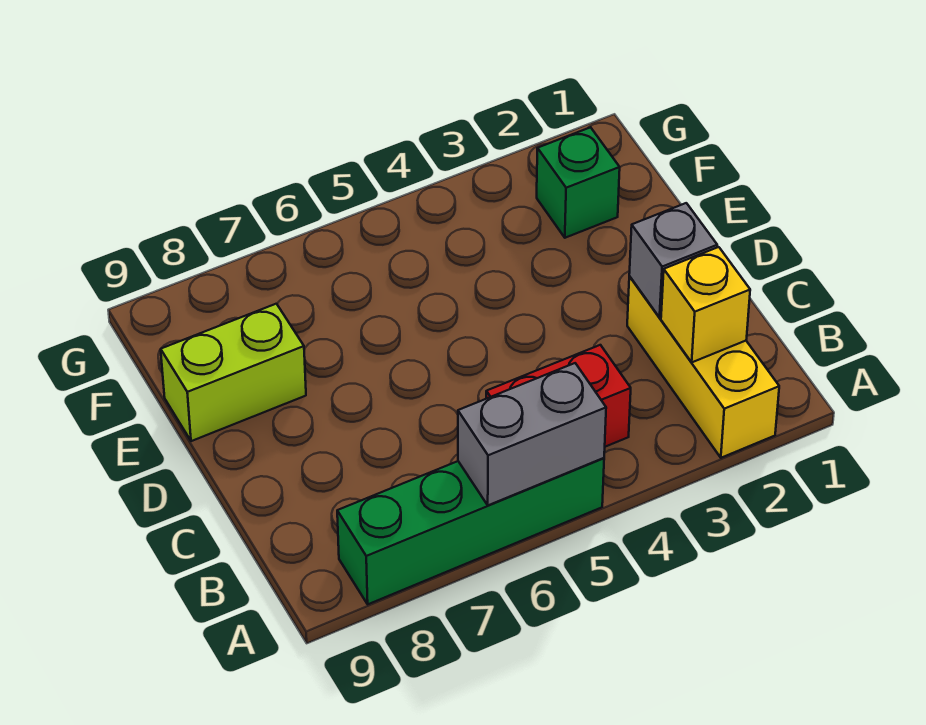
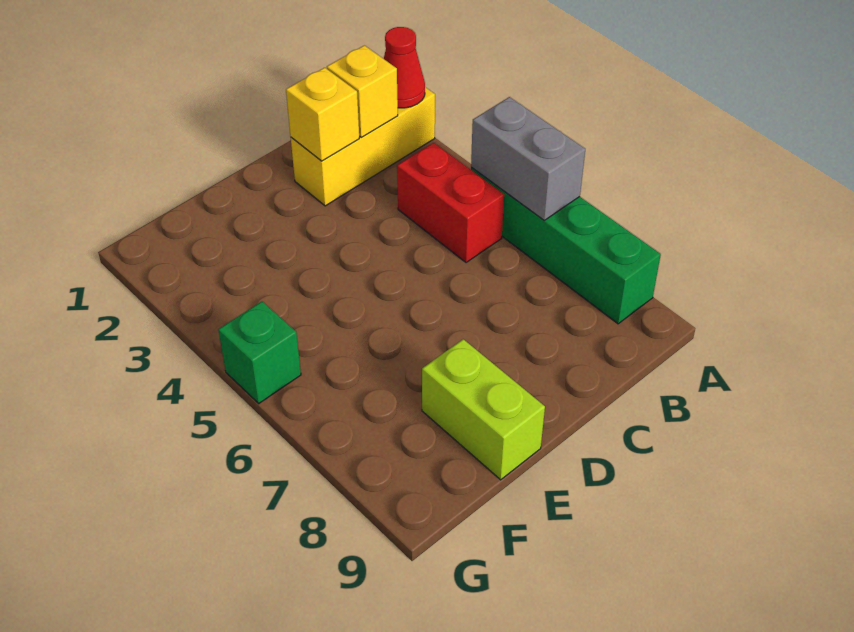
none -> red 1x1 cone [384,27,425,108]
grey 1x1 brick [629,203,717,318] -> yellow 1x1 brick [286,68,359,161]
green 1x1 brick [537,127,620,238] -> green 1x1 brick moved to [218,302,301,403]

